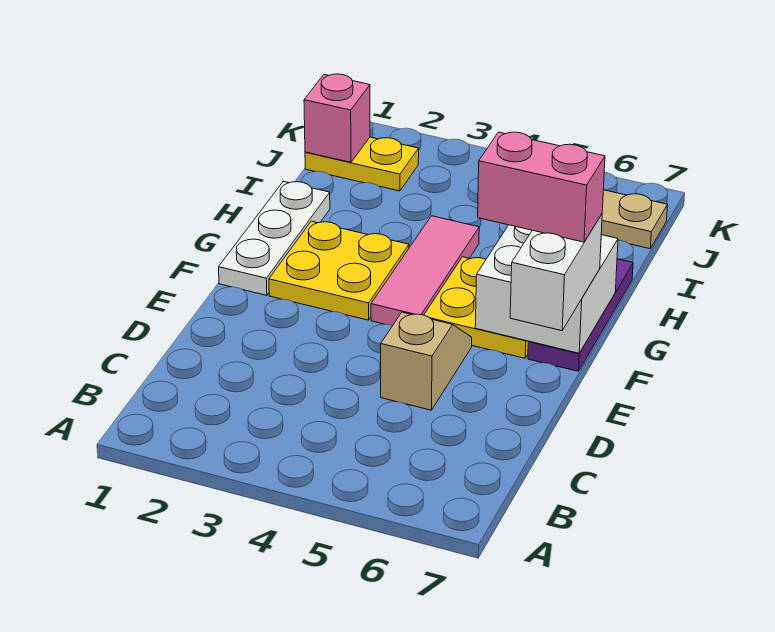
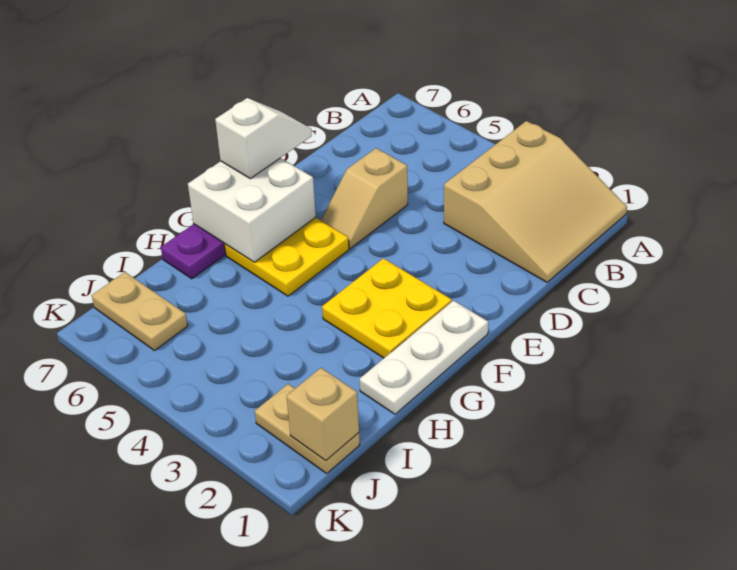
none -> tan 3x3 slope [444,121,627,282]
white 1x2 brick [510,214,602,331] -> white 1x2 slope [215,98,312,179]
pink 1x3 tile [371,216,479,326] -> none
pink 1x2 brick [478,132,605,242] -> none
yellow 1x2 plate [305,137,419,191] -> tan 1x2 plate [255,384,360,473]
pink 1x1 brick [304,74,370,162] -> tan 1x1 brick [287,368,359,461]

